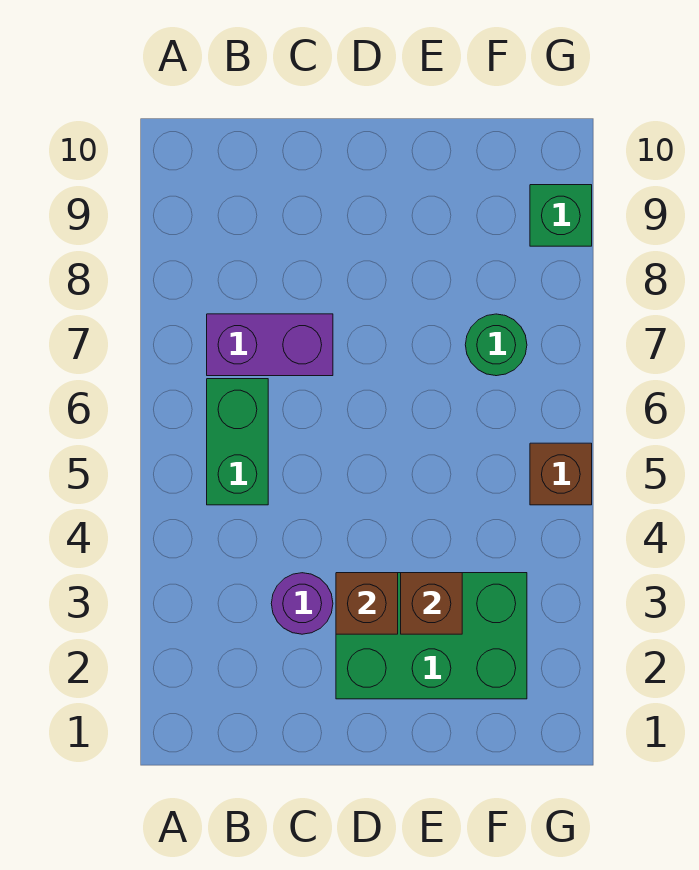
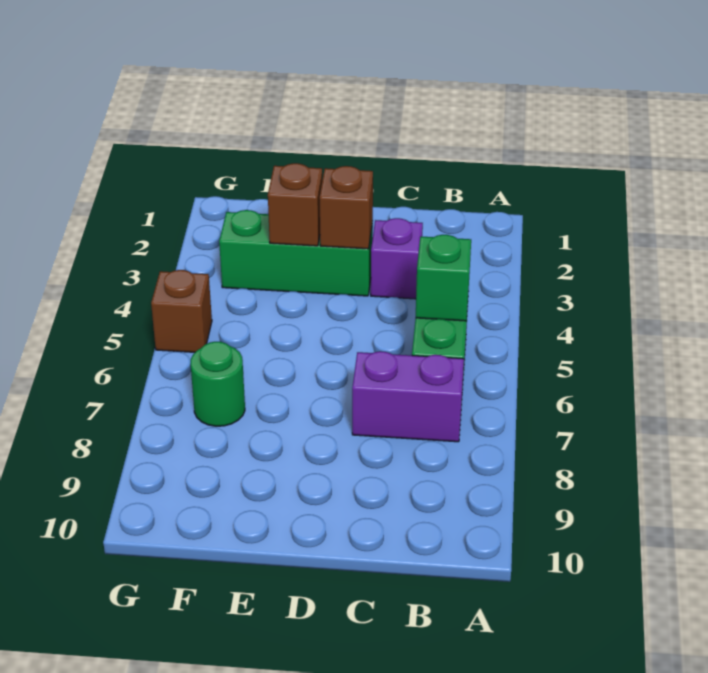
purple 1x1 round brick [271,573,333,634] -> purple 1x1 brick [371,218,423,299]
green 2x3 brick [336,573,527,699] -> green 1x3 brick [219,210,373,296]
green 1x1 brick [530,185,592,246] -> green 1x1 brick moved to [416,235,471,321]

